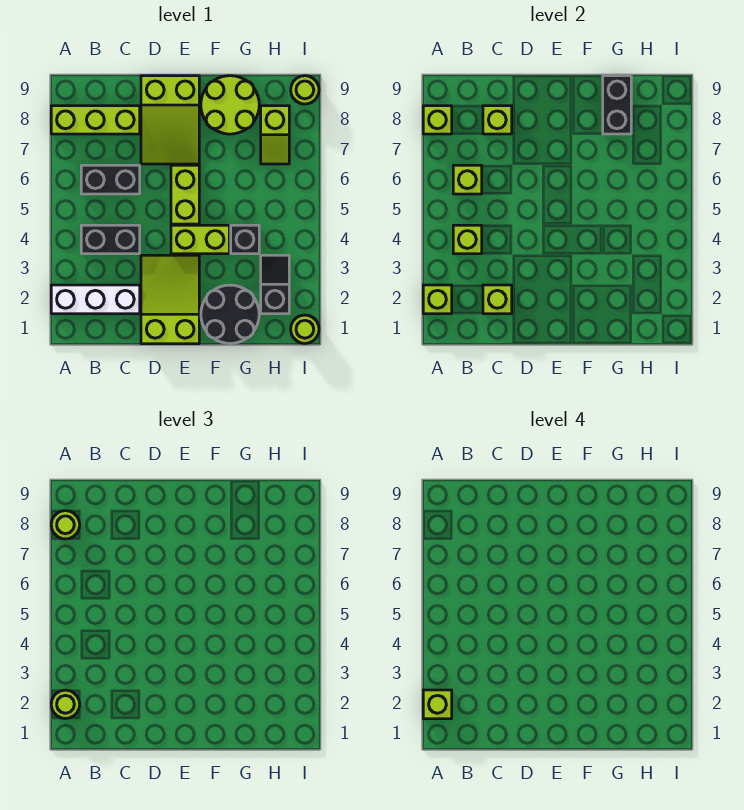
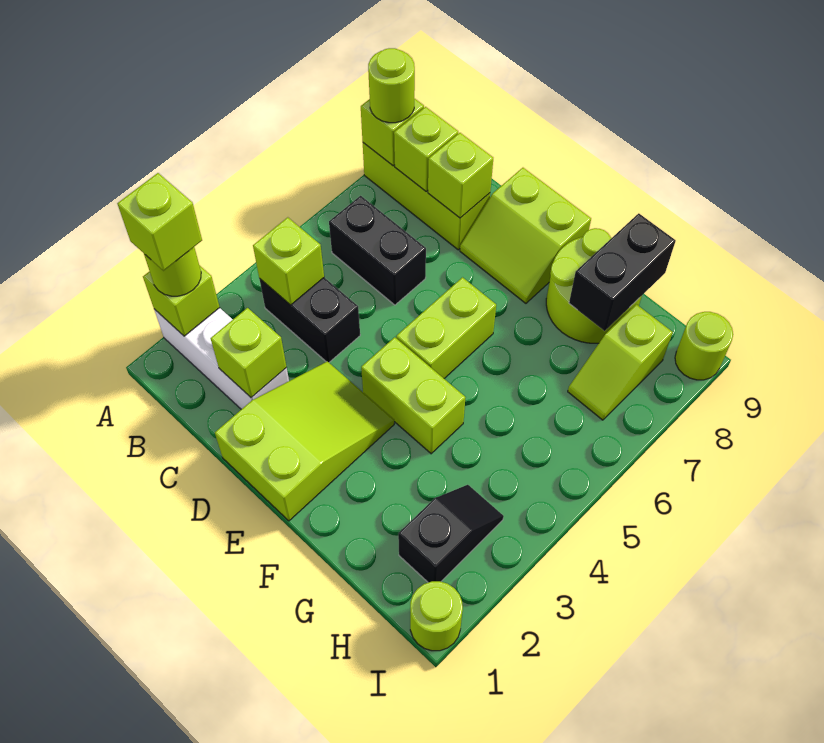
lime 1x1 brick [453,165,482,194] -> lime 1x1 brick moved to [394,107,458,191]
lime 2x3 slope [141,76,199,164] -> lime 2x2 slope [460,168,591,303]
black 2x2 round brick [201,285,259,344] -> none
black 1x1 brick [231,225,259,254] -> none

